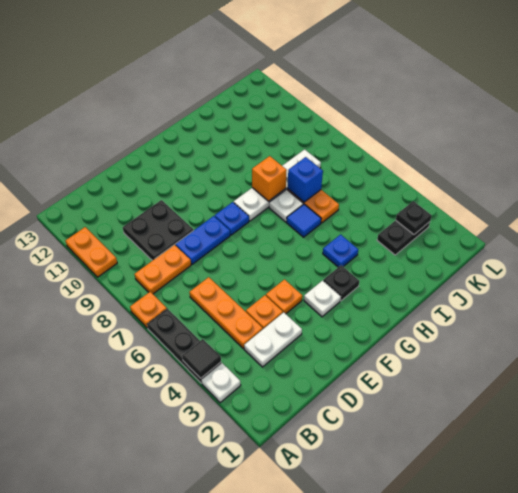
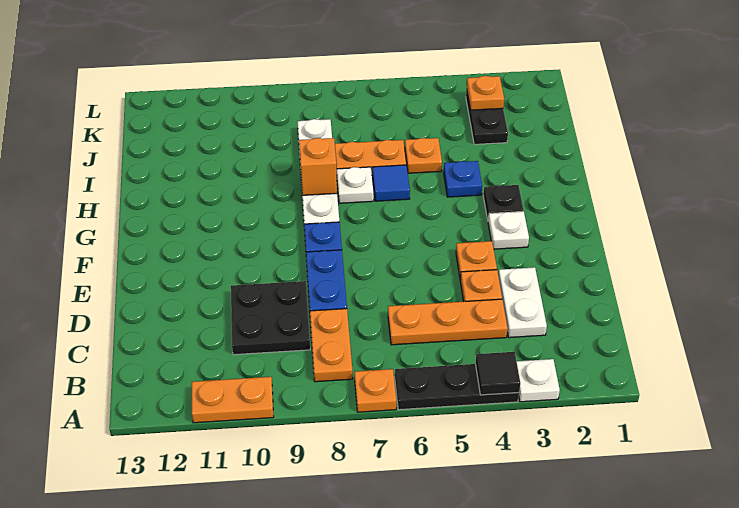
none -> orange 1x1 plate [405,138,442,173]
blue 1x1 brick [287,157,323,202] -> none
black 1x1 plate [396,201,432,234] -> orange 1x1 plate [467,76,504,110]

